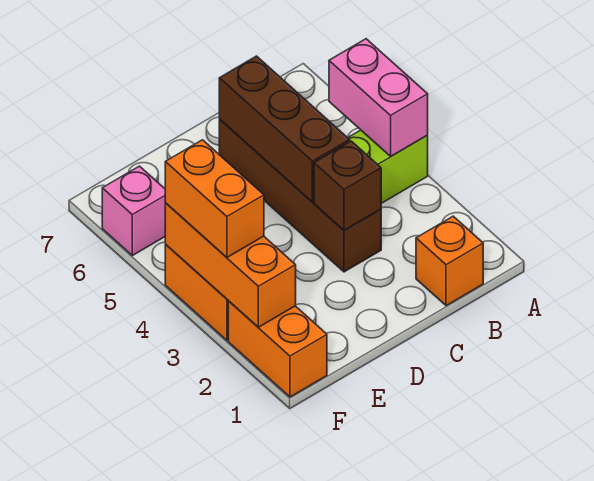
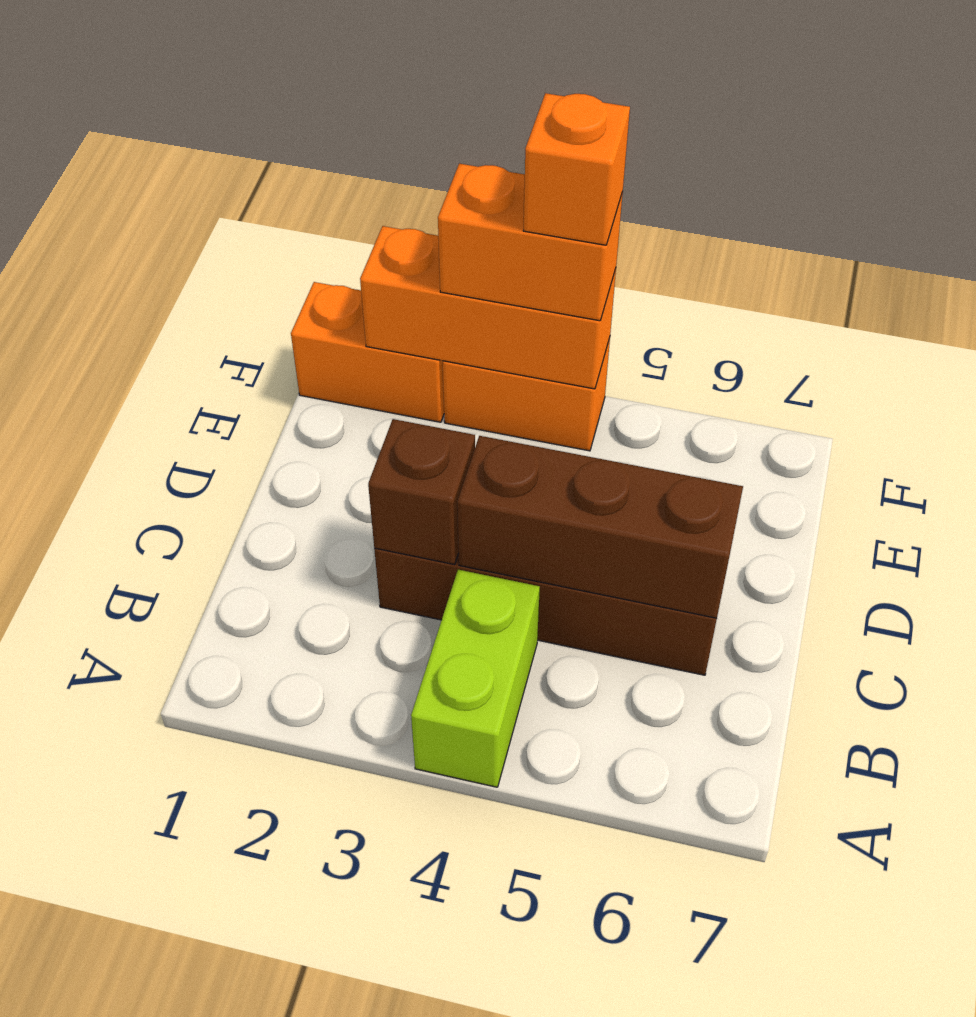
pink 1x2 brick [329,39,428,156] -> none
orange 1x1 brick [416,216,483,306] -> orange 1x1 brick moved to [523,93,630,245]
pink 1x1 brick [102,166,165,256] -> none

